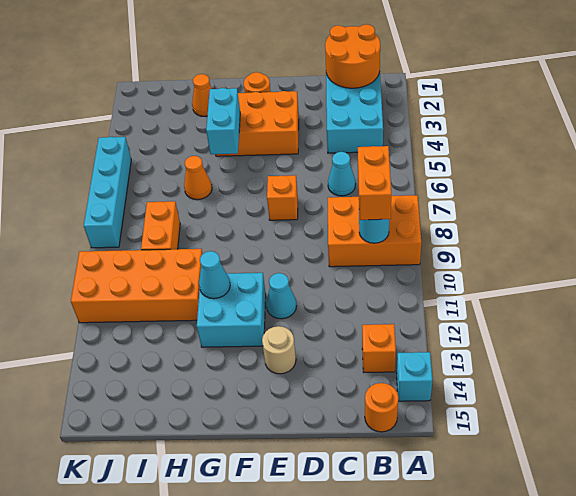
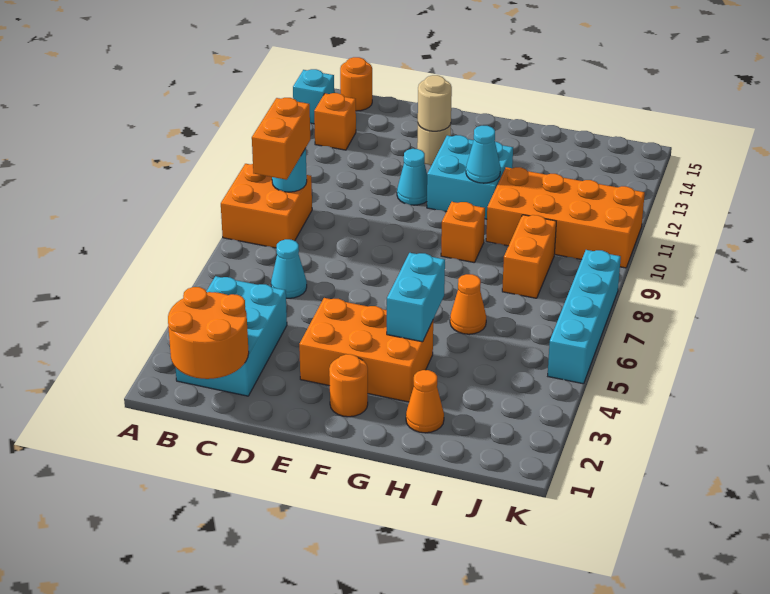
orange 2x3 brick [328,195,421,267] -> orange 2x2 brick [221,164,312,248]
orange 1x1 brick [267,175,298,220] -> orange 1x1 brick moved to [441,202,485,263]
none -> tan 1x1 round brick [418,75,452,131]

